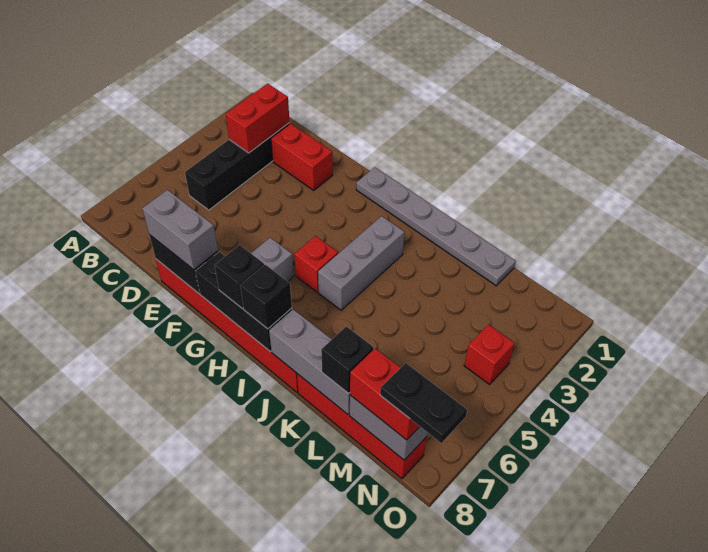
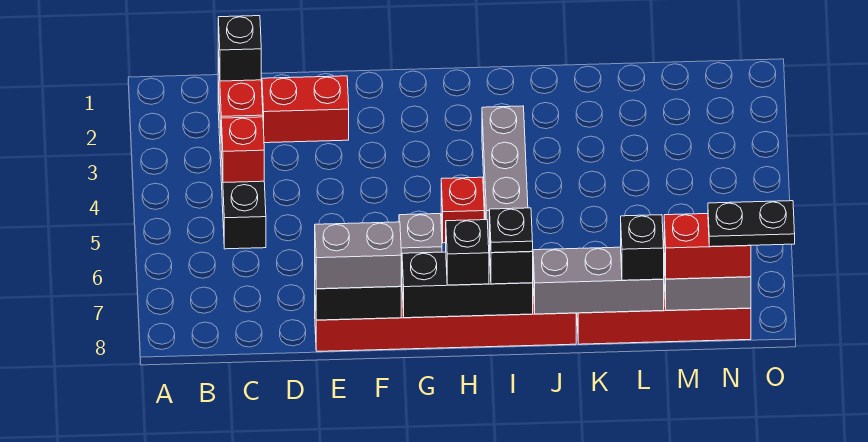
none -> black 1x1 brick [218,16,261,81]
grey 1x6 plate [356,167,516,286] -> none
none -> black 1x1 plate [490,208,533,253]
red 1x1 brick [464,325,515,384] -> red 1x1 brick moved to [221,117,264,183]

